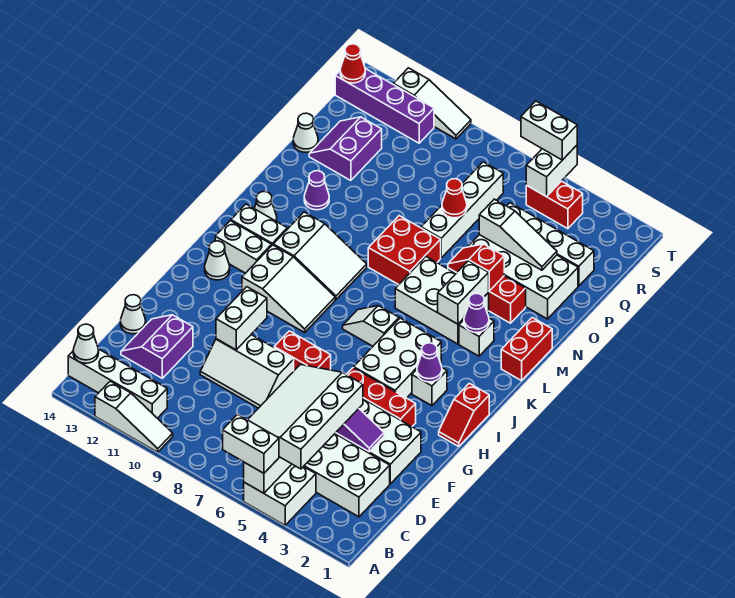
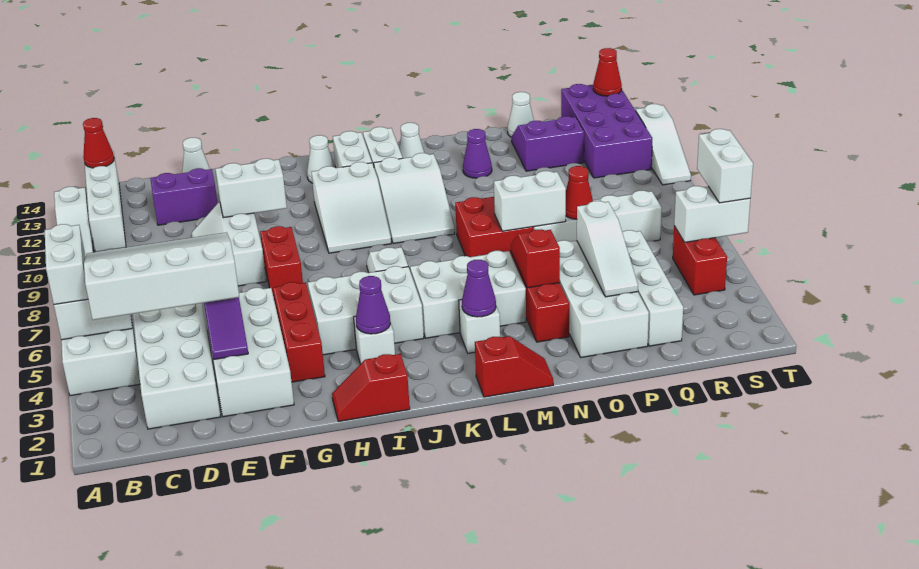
white 1x1 cone [73,324,99,363] -> red 1x1 cone [83,118,114,168]
red 1x2 brick [501,318,552,381] -> red 1x2 slope [475,336,553,397]
white 2x3 brick [395,257,489,344] -> white 2x3 brick turned to [410,251,526,338]
white 1x2 brick [438,261,489,324] -> white 1x2 brick moved to [494,171,566,231]
purple 1x4 brick [335,69,434,143] -> purple 2x4 brick [561,84,652,178]

